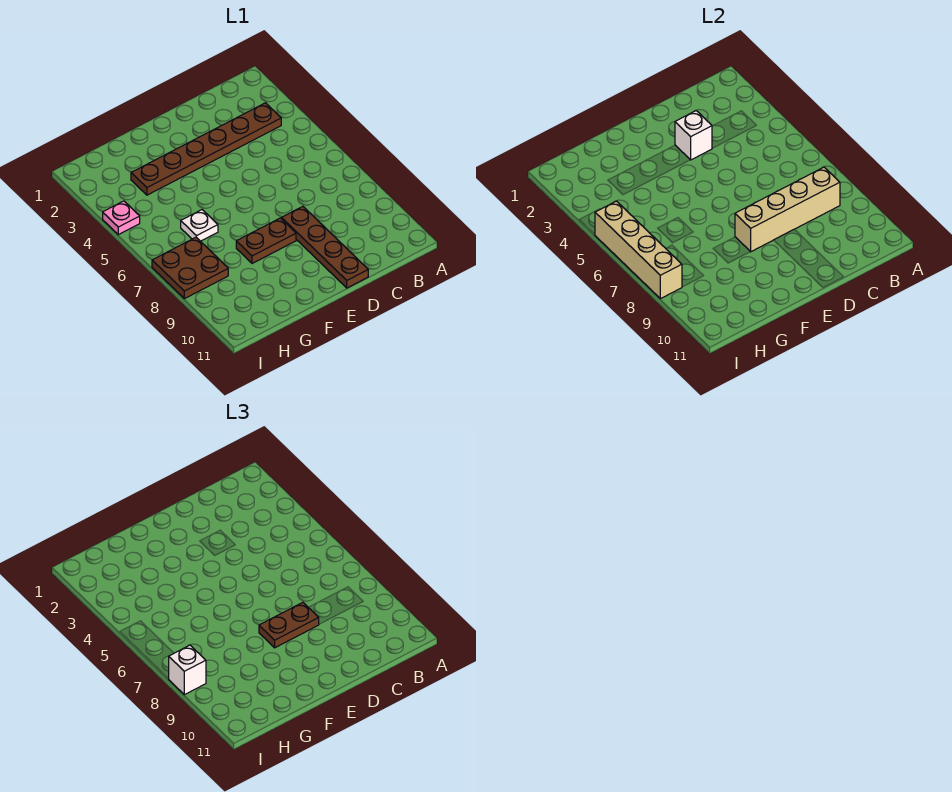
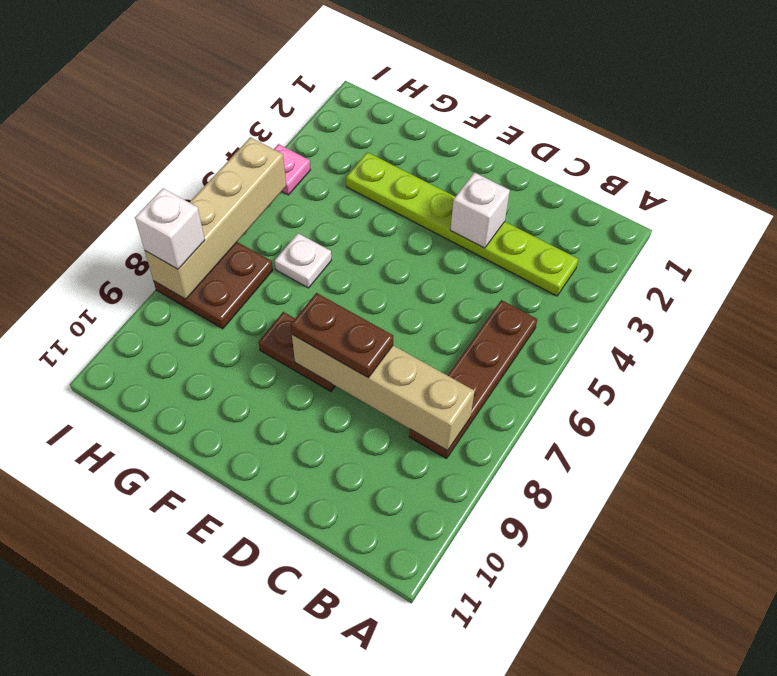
brown 1x6 plate [131,103,281,195] -> lime 1x6 plate [346,152,578,296]
brown 1x4 plate [282,206,368,288] -> brown 1x4 plate moved to [409,300,537,459]

